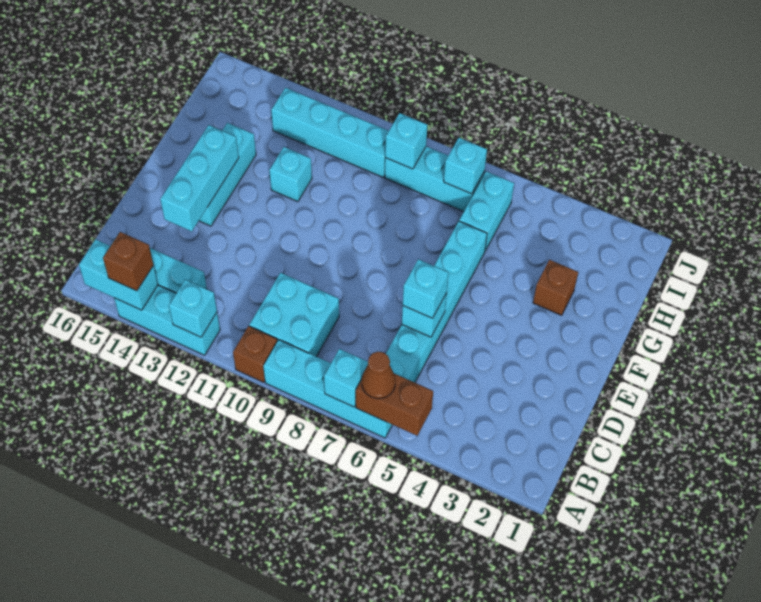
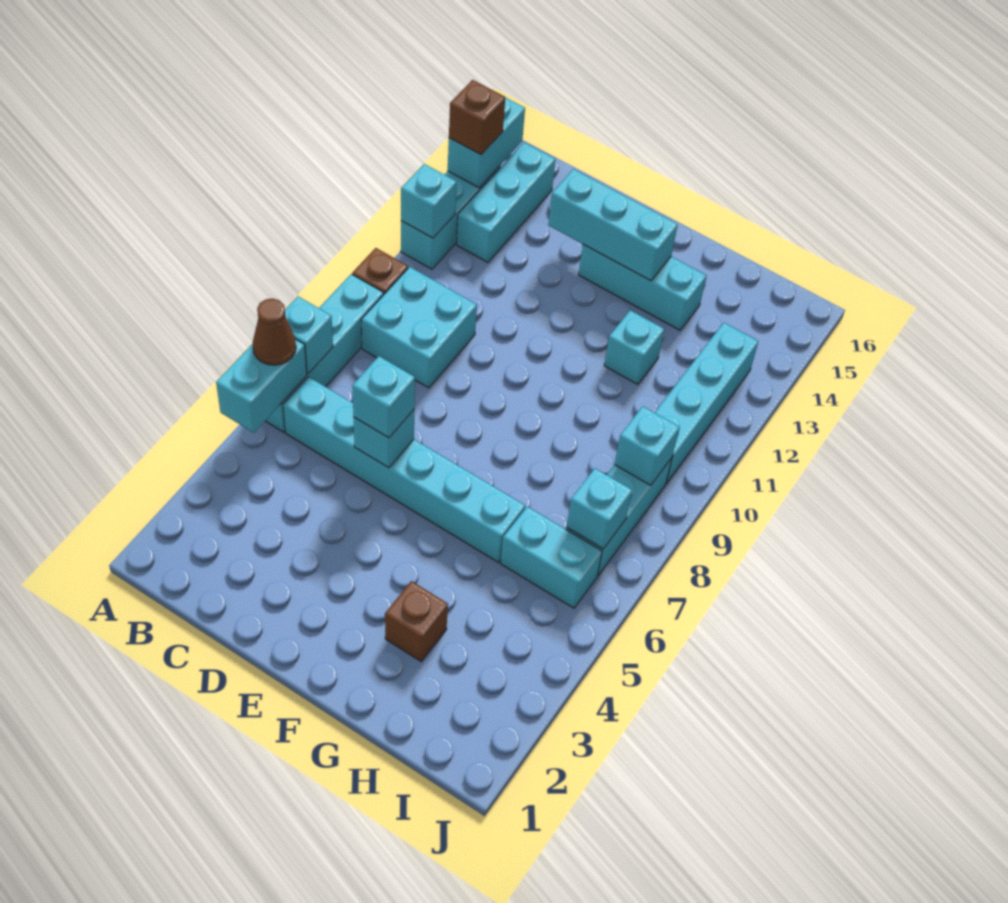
brown 1x2 brick [356,374,433,436] -> cyan 1x2 brick [216,339,307,433]

